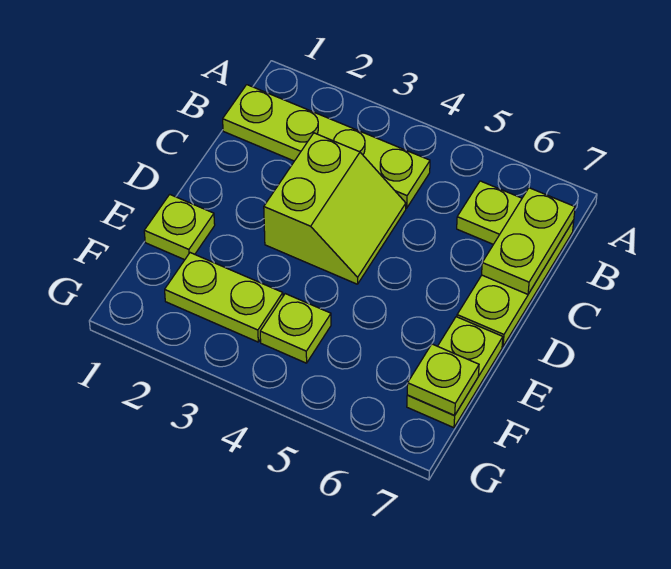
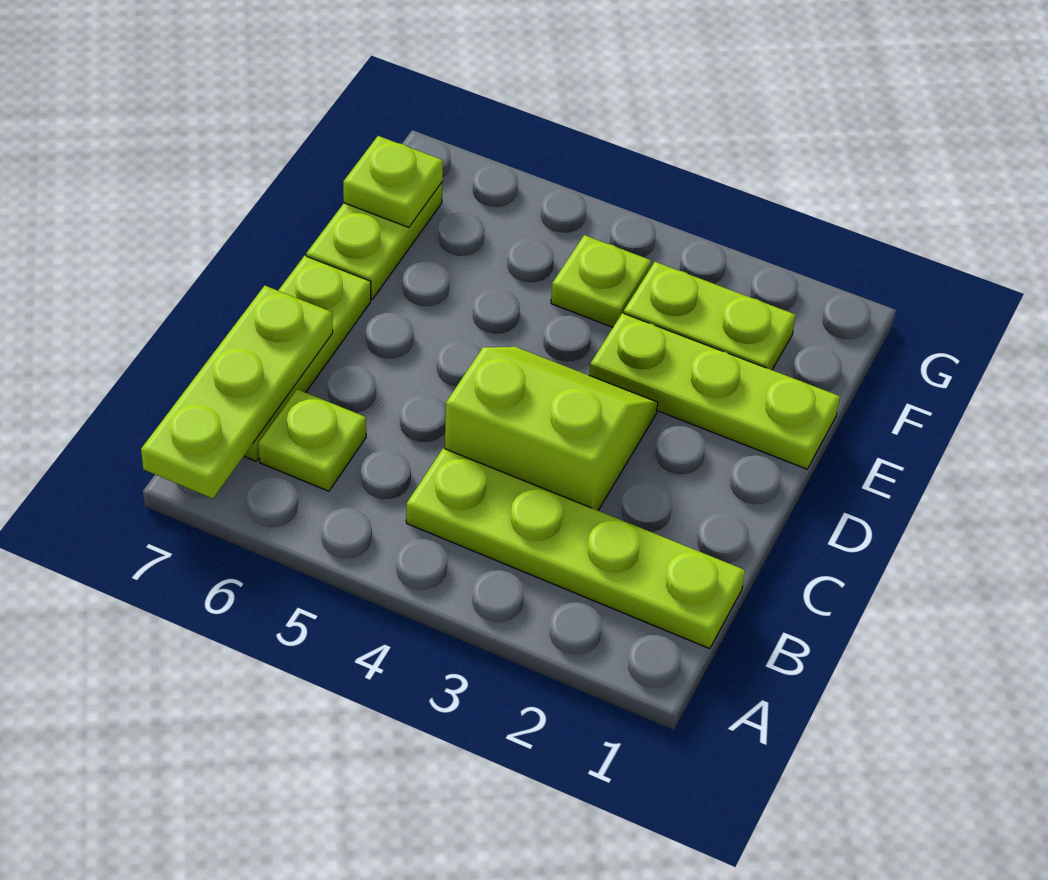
lime 1x2 plate [482,188,575,294] -> lime 1x3 plate [141,286,333,498]
lime 2x2 slope [264,133,406,284] -> lime 2x2 slope turned to [445,347,658,510]
lime 1x1 plate [144,194,215,260] -> lime 1x3 plate [589,313,840,469]

